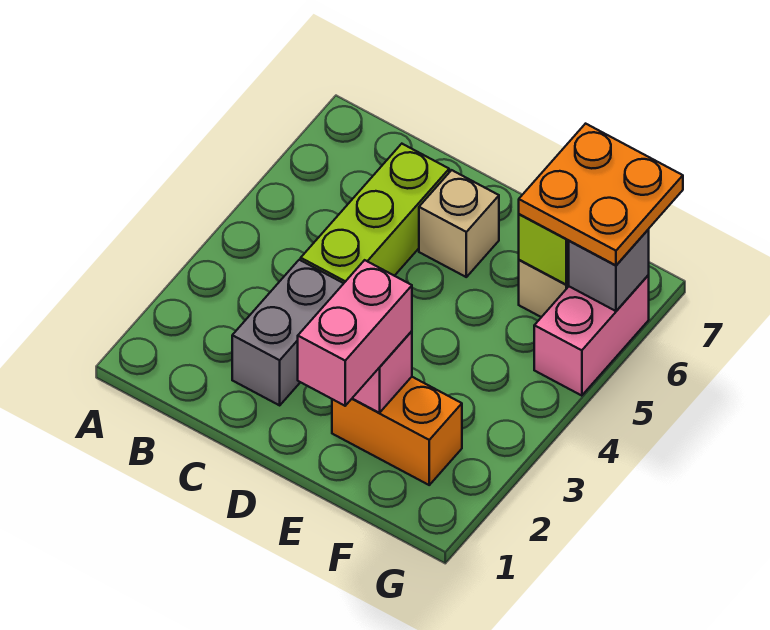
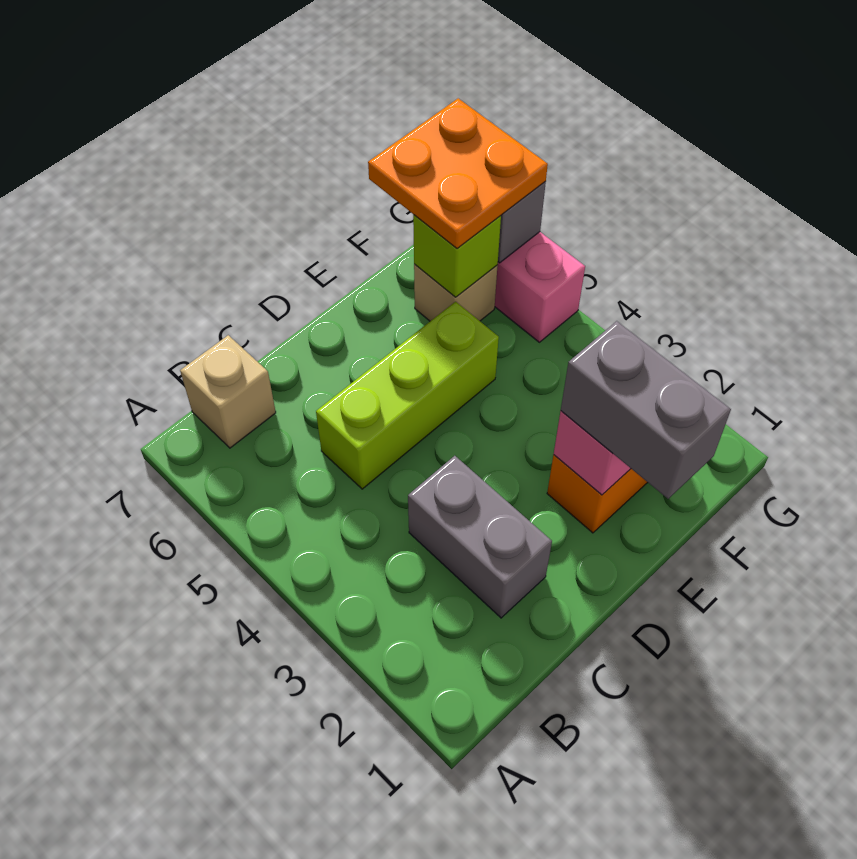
lime 1x3 brick [301,144,449,283] -> lime 1x3 brick turned to [316,302,499,489]
tan 1x1 brick [419,170,499,277] -> tan 1x1 brick moved to [180,335,276,448]
pink 1x2 brick [298,260,412,406] -> grey 1x2 brick [561,321,731,499]

